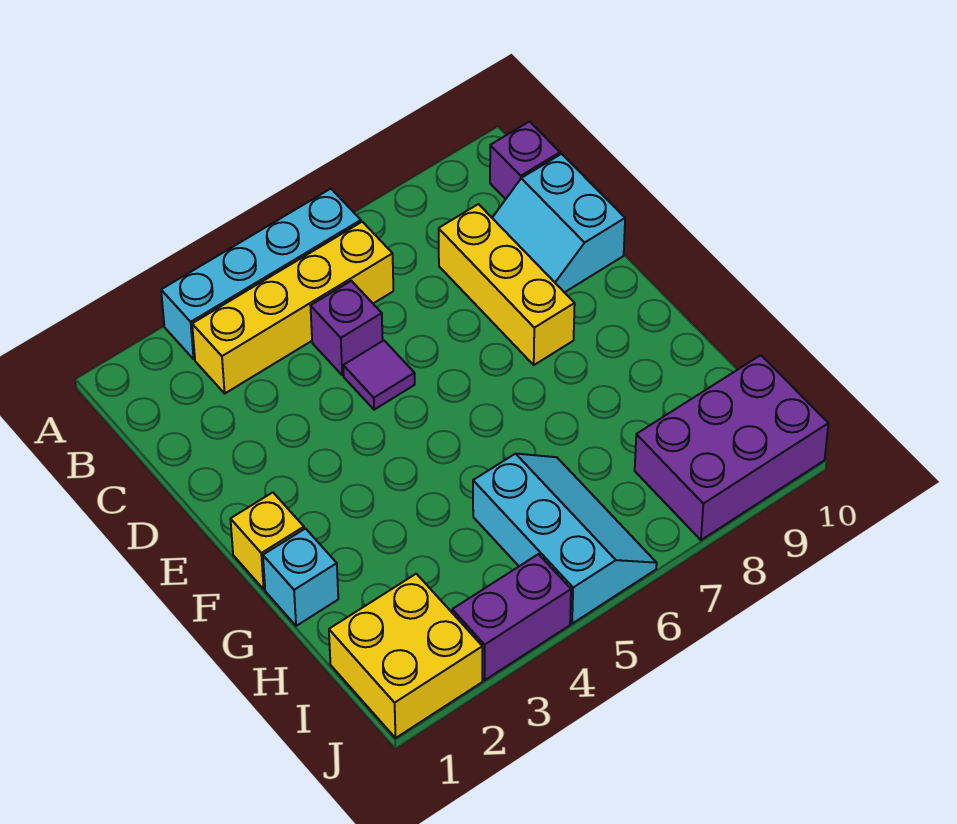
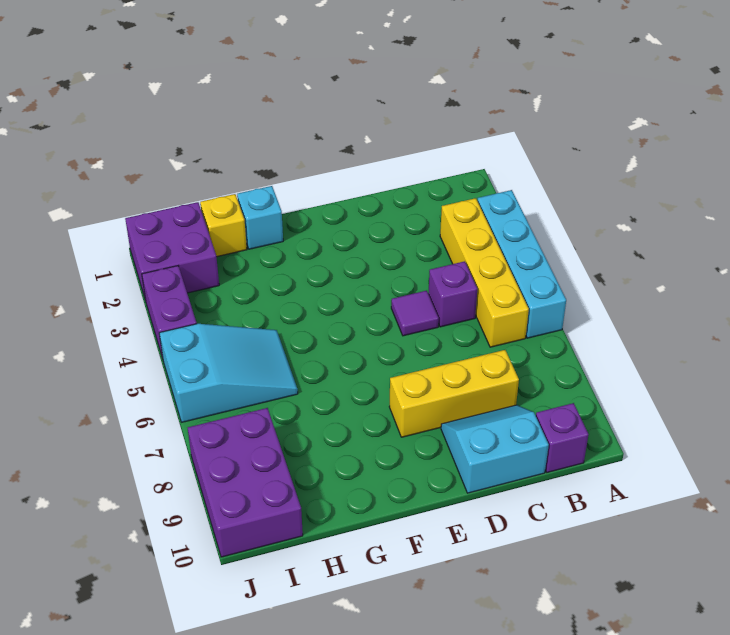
yellow 1x1 brick [231,492,304,589] -> yellow 1x1 brick moved to [200,194,247,257]
cyan 2x3 slope [473,454,657,624] -> cyan 2x3 slope turned to [159,324,298,422]
yellow 2x2 brick [329,574,482,738] -> purple 2x2 brick [125,202,219,301]

